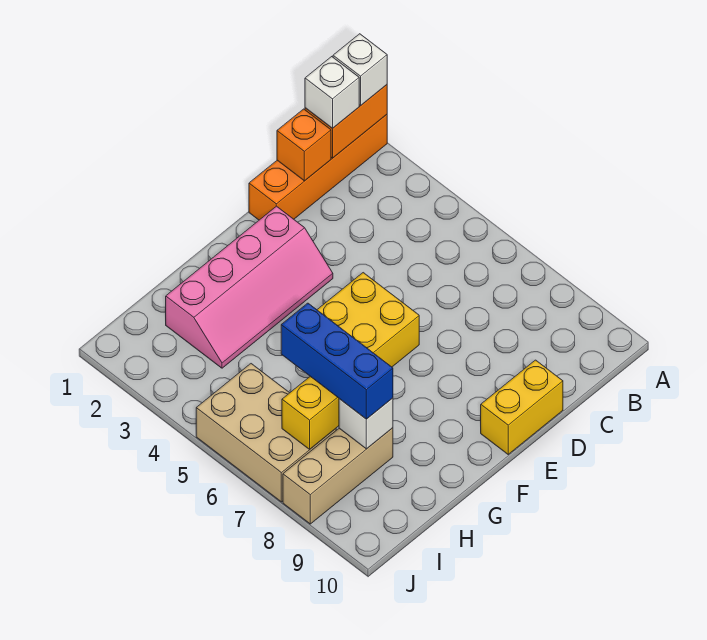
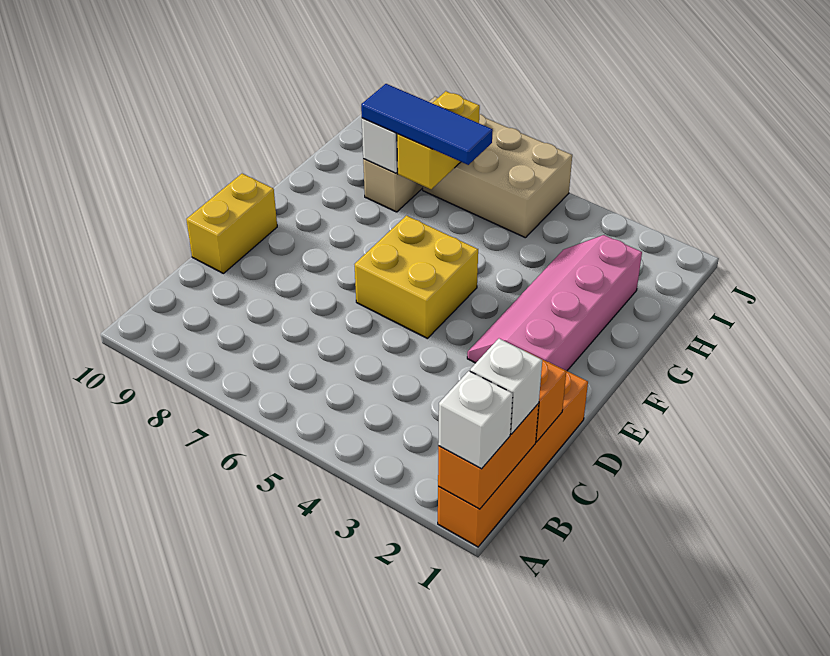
blue 1x3 brick [281,303,393,419] -> blue 1x3 tile [361,84,493,165]

